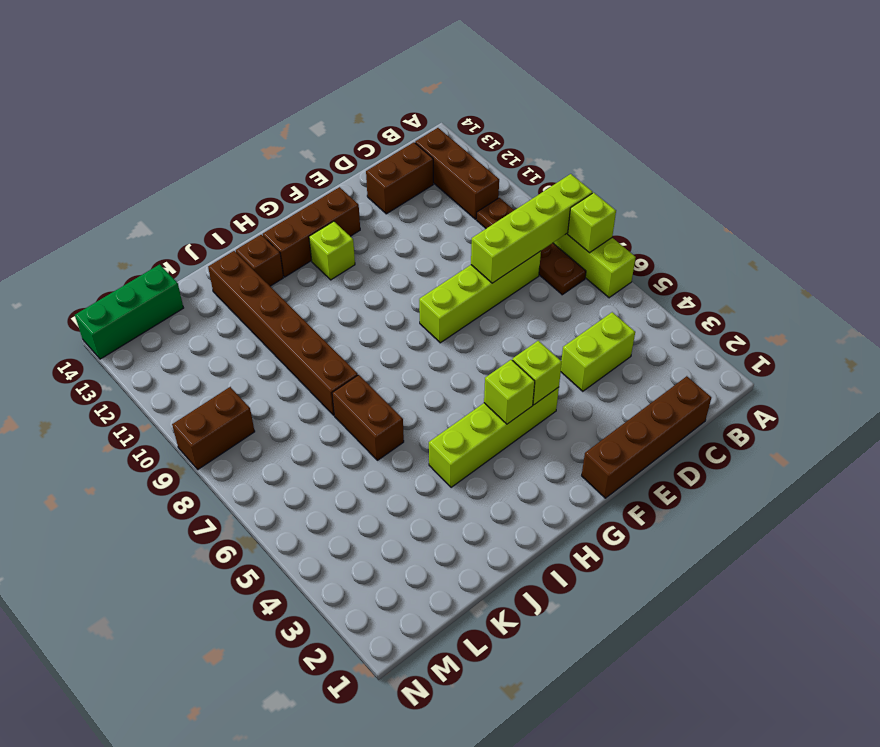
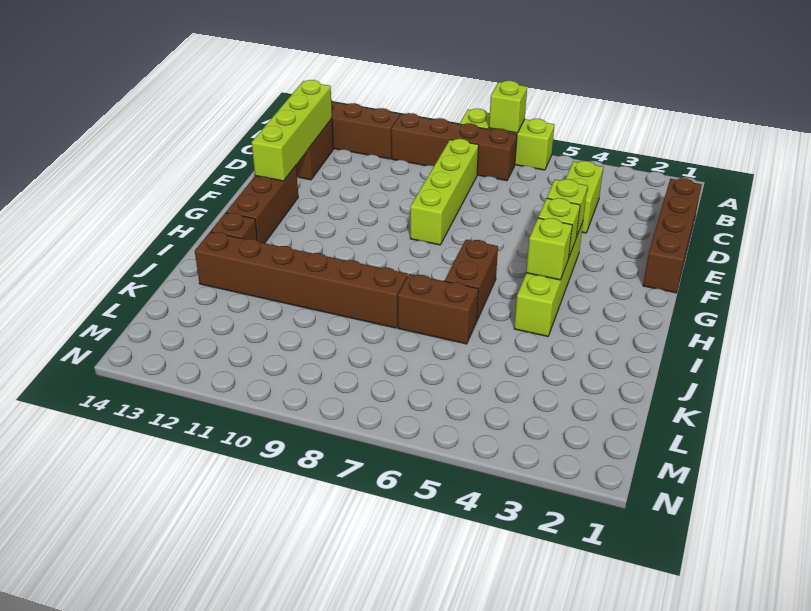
lime 1x4 brick [471,174,593,283] -> lime 1x4 brick moved to [252,80,332,181]
brown 1x4 plate [477,198,586,295] -> brown 1x4 brick [391,113,517,181]
lime 1x1 brick [309,221,355,280] -> lime 1x1 brick moved to [526,218,572,280]
green 1x3 brick [75,264,183,359] -> none
brown 1x2 brick [172,387,255,469] -> brown 1x2 brick moved to [445,240,498,320]

